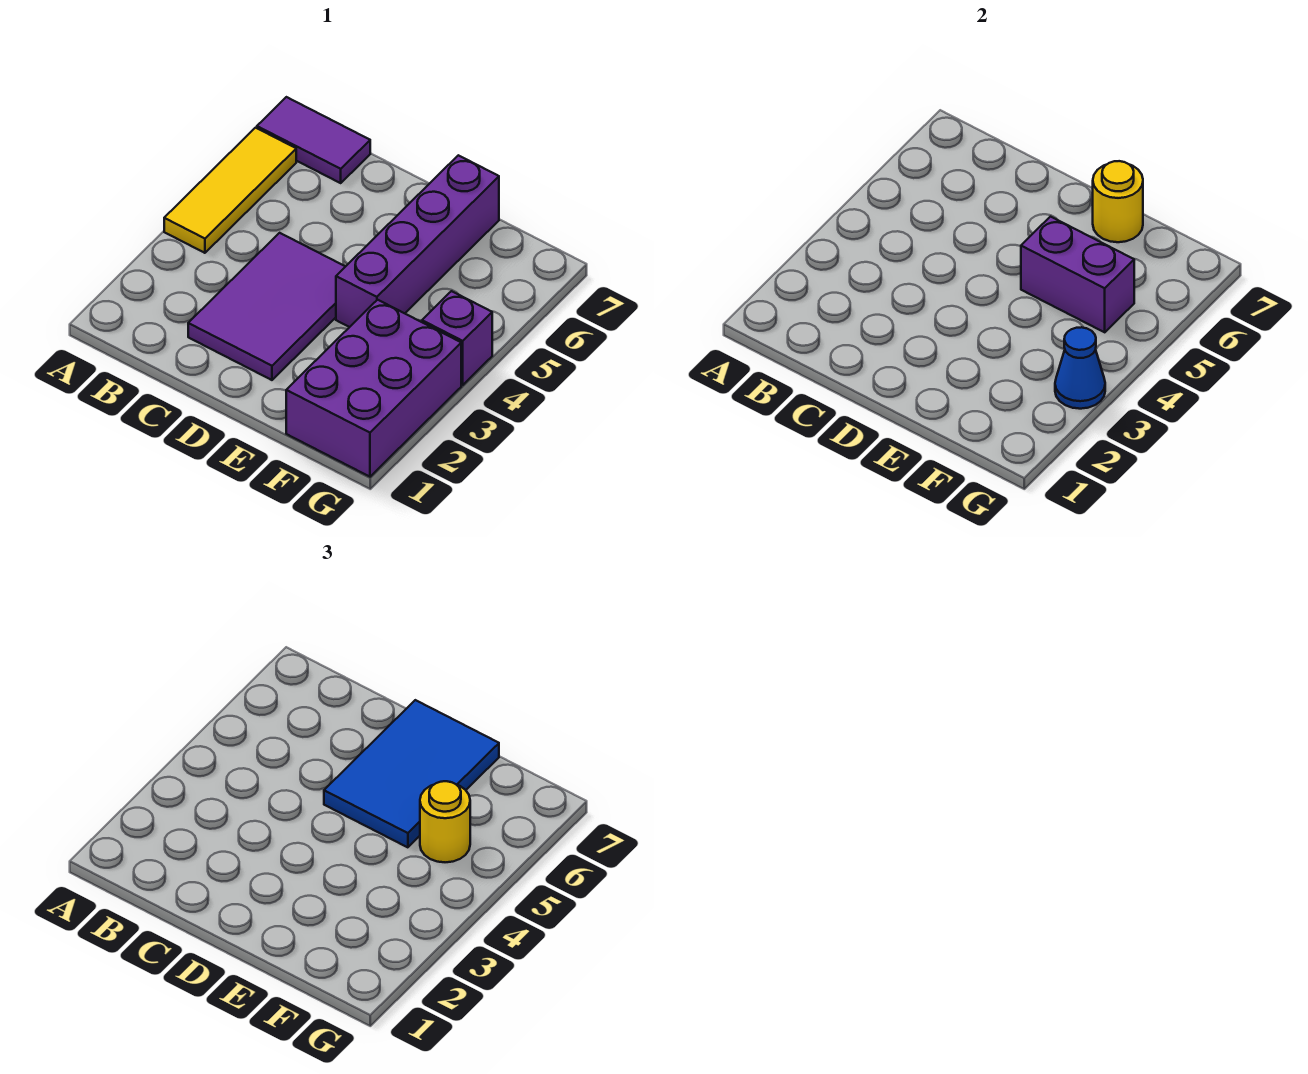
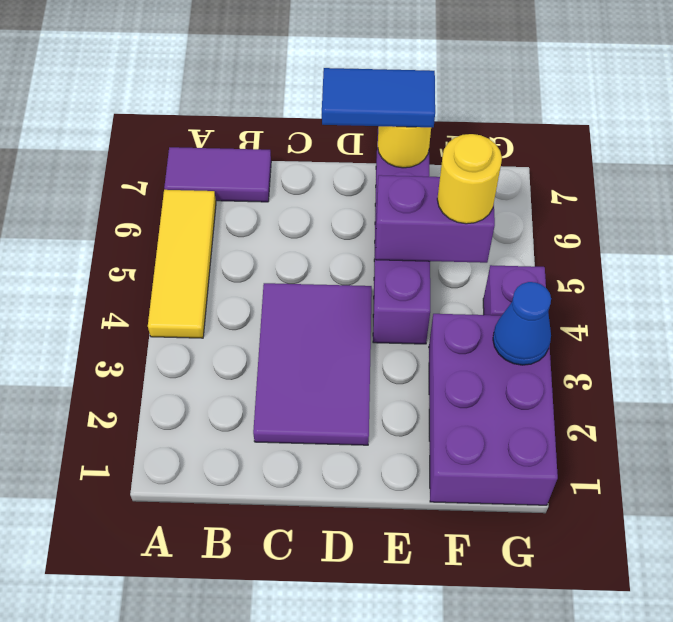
blue 2x3 tile [324,700,499,847] -> blue 1x2 tile [322,68,435,127]

